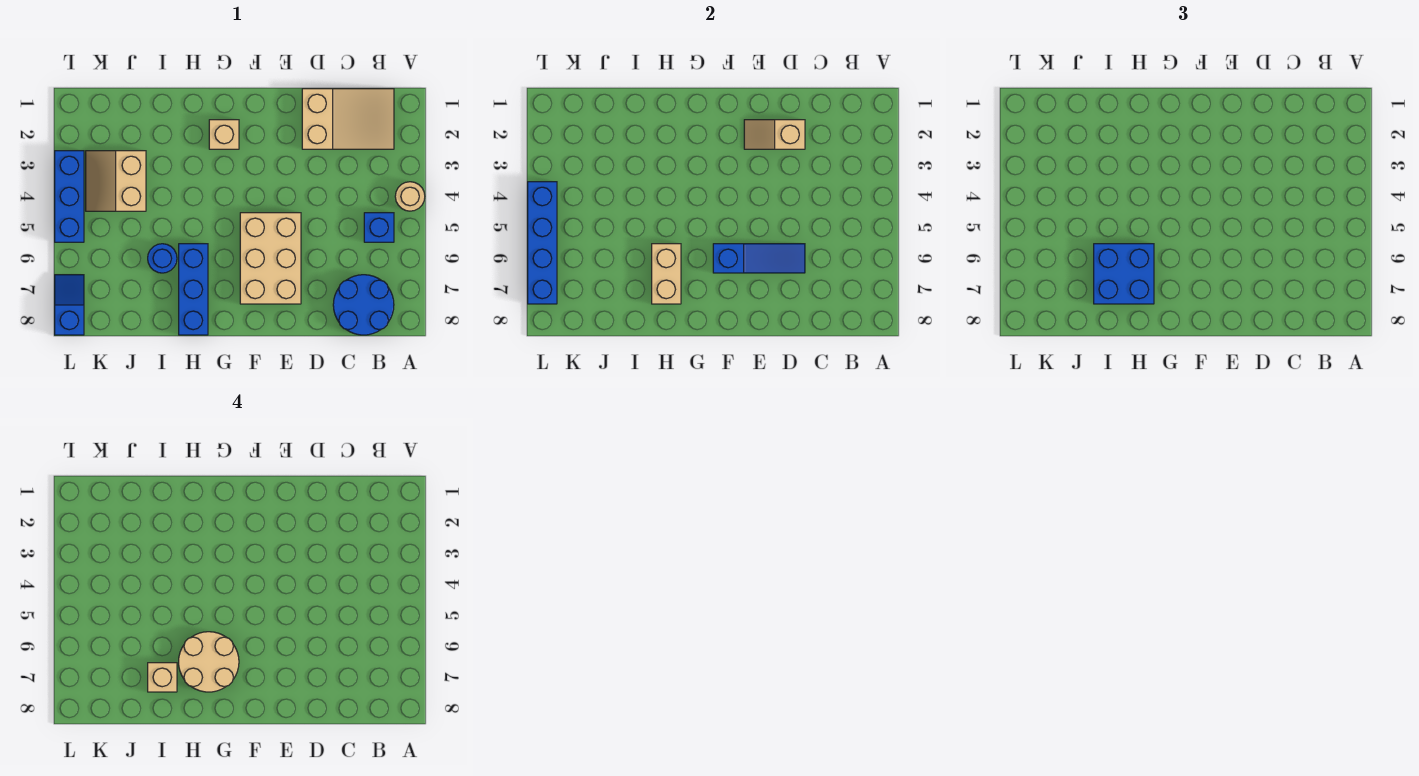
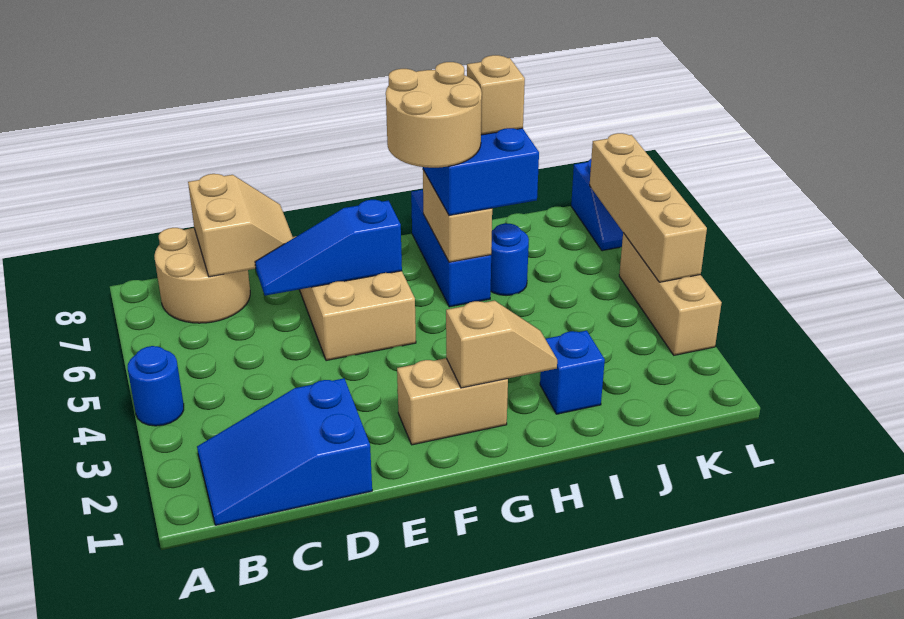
tan 1x1 round brick [395,182,425,211] -> blue 1x1 round brick [128,346,184,426]
tan 2x3 slope [302,89,394,149] -> blue 2x3 slope [197,378,372,525]
blue 1x1 brick [364,213,394,242] -> blue 1x1 brick moved to [540,331,605,414]
blue 2x2 round brick [333,275,394,335] -> tan 2x2 round brick [154,228,250,323]
tan 1x2 slope [744,120,805,149] -> tan 1x2 slope moved to [446,301,557,388]
tan 1x1 brick [209,120,239,149] -> tan 1x2 brick [397,358,508,445]
tan 2x2 slope [86,151,146,211] -> tan 2x2 slope moved to [188,174,293,277]
blue 1x3 brick [55,151,84,242] -> tan 1x3 brick [619,233,722,355]
blue 1x4 brick [528,182,557,304] -> tan 1x4 brick [590,133,707,282]

